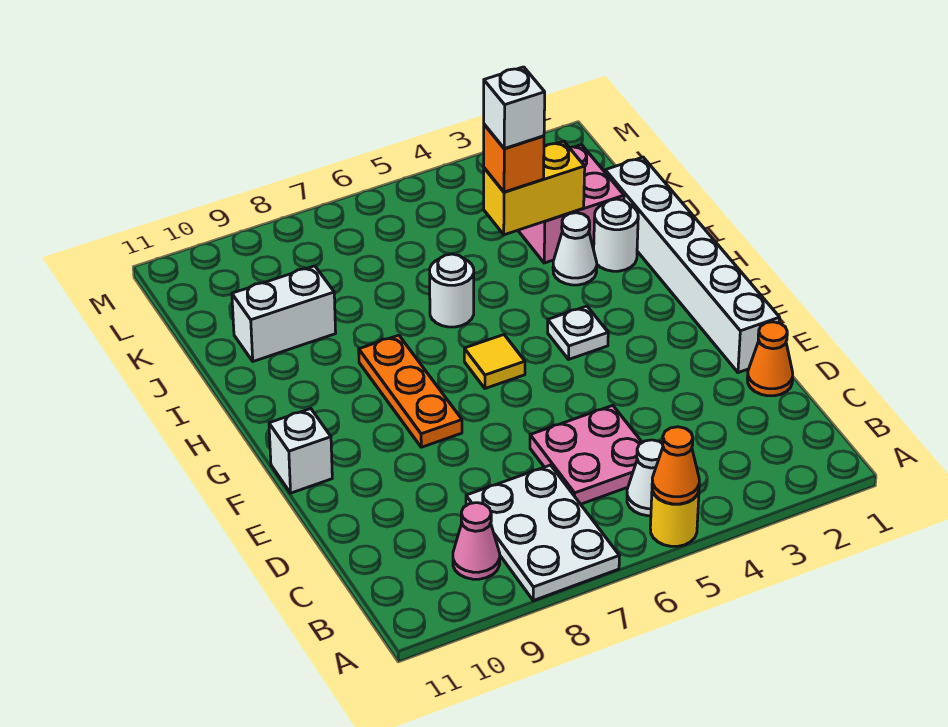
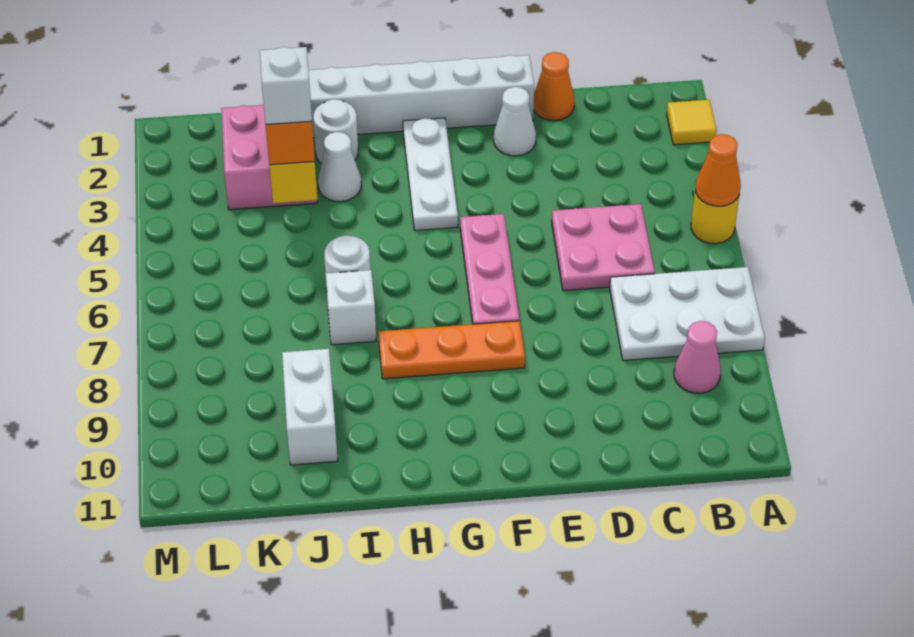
white 1x1 cone [627,440,663,516] -> white 1x1 cone moved to [494,87,536,156]
none -> pink 1x3 plate [460,214,519,324]
white 1x1 brick [269,409,332,493] -> white 1x1 brick moved to [326,270,376,345]
white 1x1 plate [548,306,608,359] -> white 1x3 plate [403,118,458,231]
yellow 1x1 tile [464,335,525,388] -> yellow 1x1 tile moved to [667,100,716,145]

